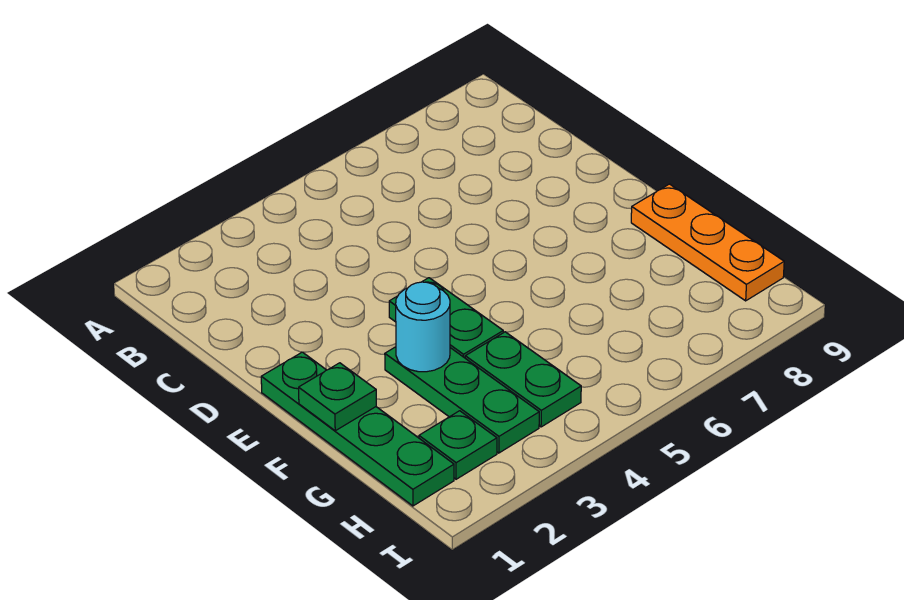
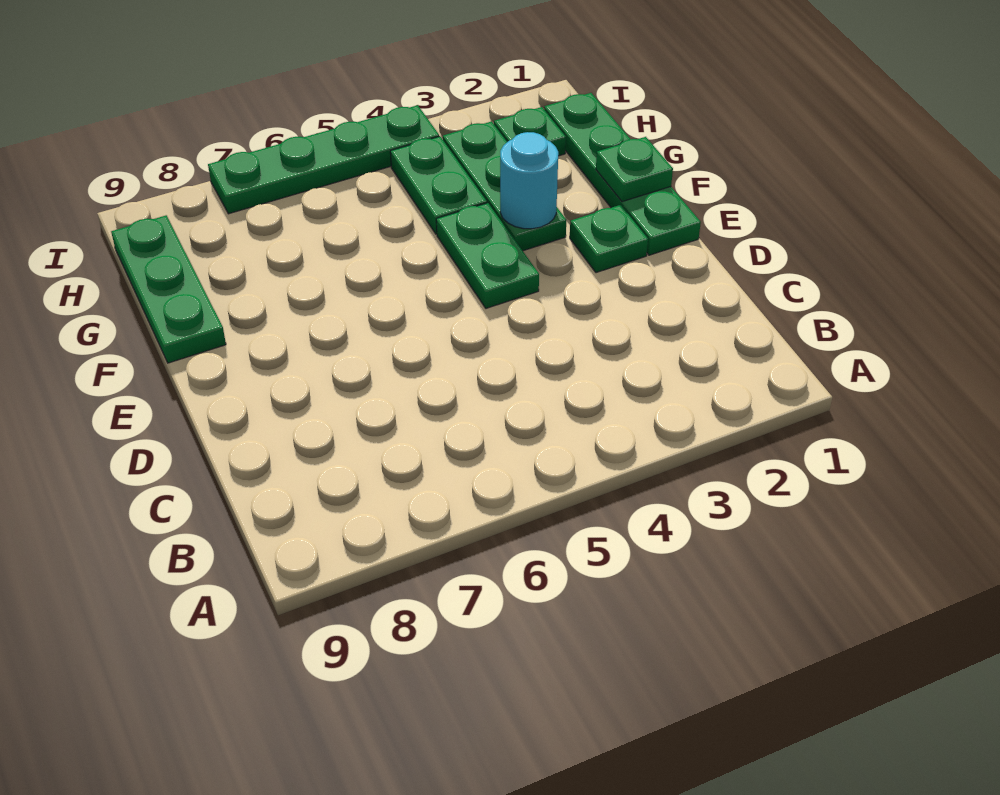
none -> green 1x1 plate [570,205,648,273]
orange 1x3 plate [631,184,784,301] -> green 1x3 plate [111,215,226,363]
none -> green 1x4 plate [208,105,439,214]

